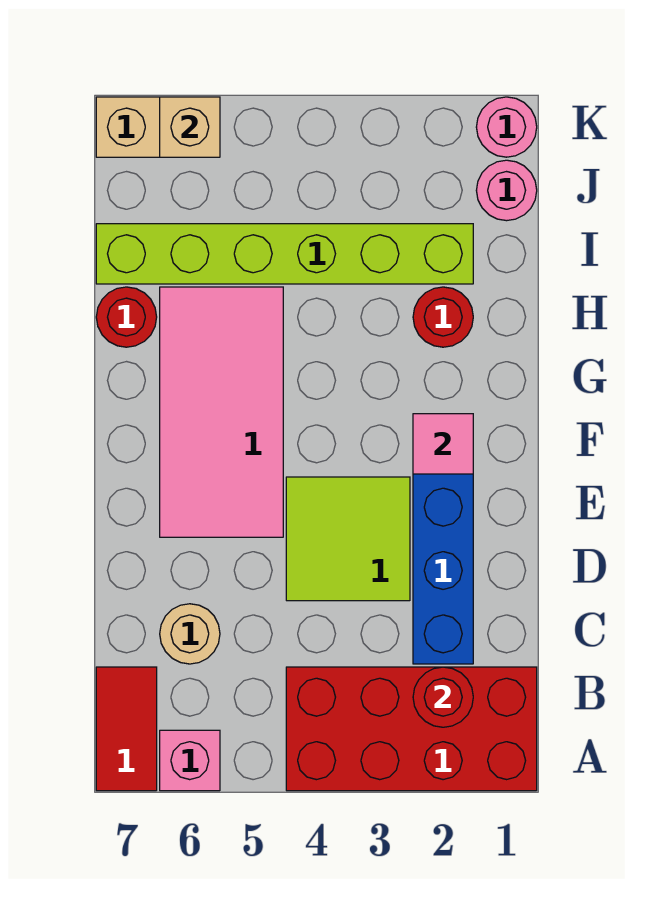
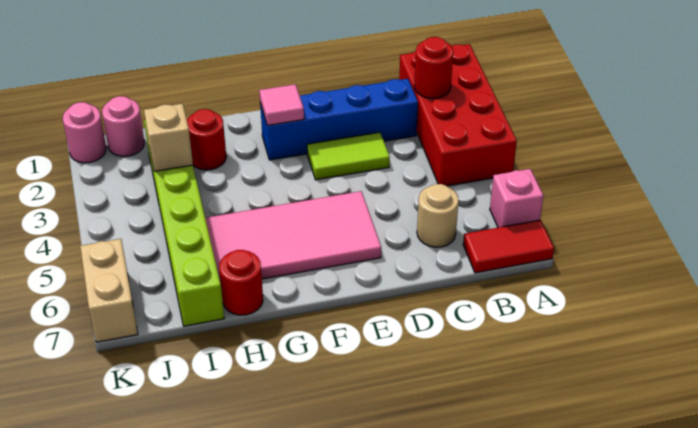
lime 2x2 tile [286,477,410,601] -> lime 1x2 tile [307,132,390,180]
tan 1x1 brick [160,97,220,157] -> tan 1x1 brick moved to [144,104,193,171]

